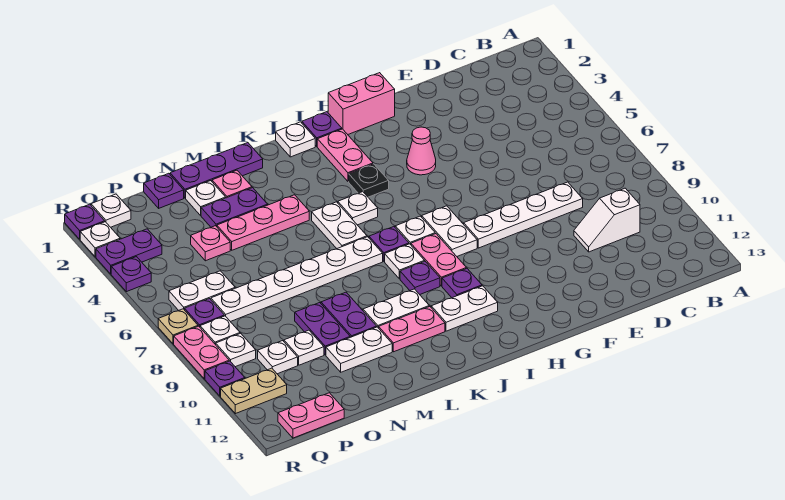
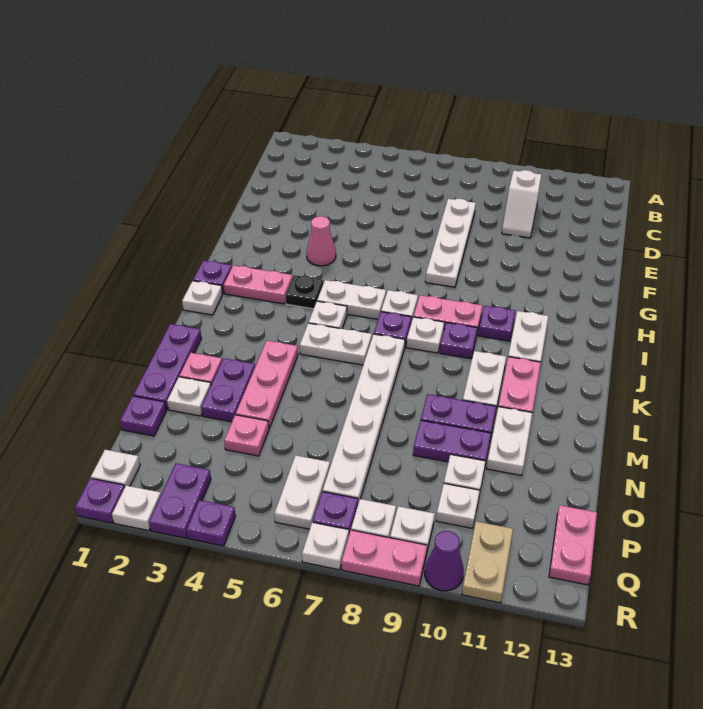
pink 1x2 brick [328,73,395,134] -> none
white 1x2 plate [422,206,477,256] -> white 1x2 plate moved to [317,280,386,319]
tan 1x1 plate [158,309,198,344] -> white 1x1 plate [302,522,349,570]
purple 1x1 plate [205,361,245,396] -> purple 1x1 cone [425,531,464,591]

